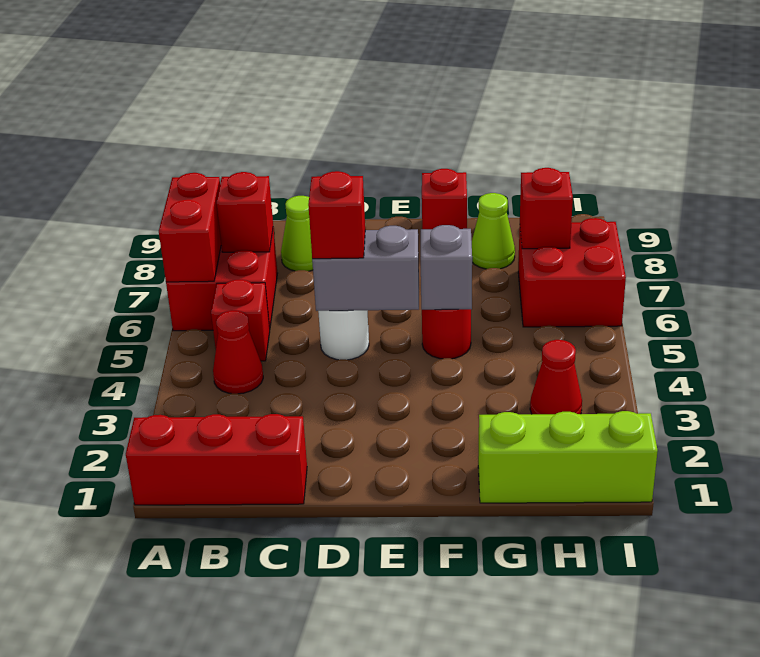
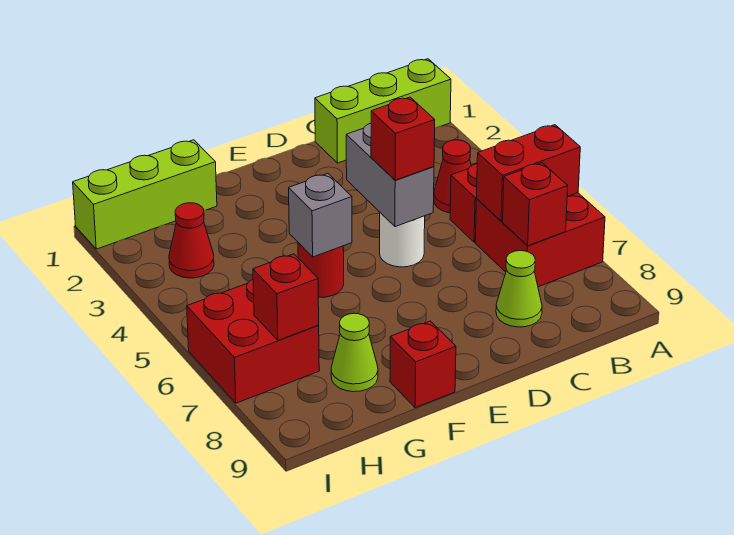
red 1x3 brick [126,414,307,505] -> lime 1x3 brick [315,59,451,163]
red 1x2 brick [159,173,221,282] -> red 1x2 brick turned to [477,125,580,221]
grey 1x2 brick [312,226,419,311] -> grey 1x2 brick turned to [346,123,434,227]

